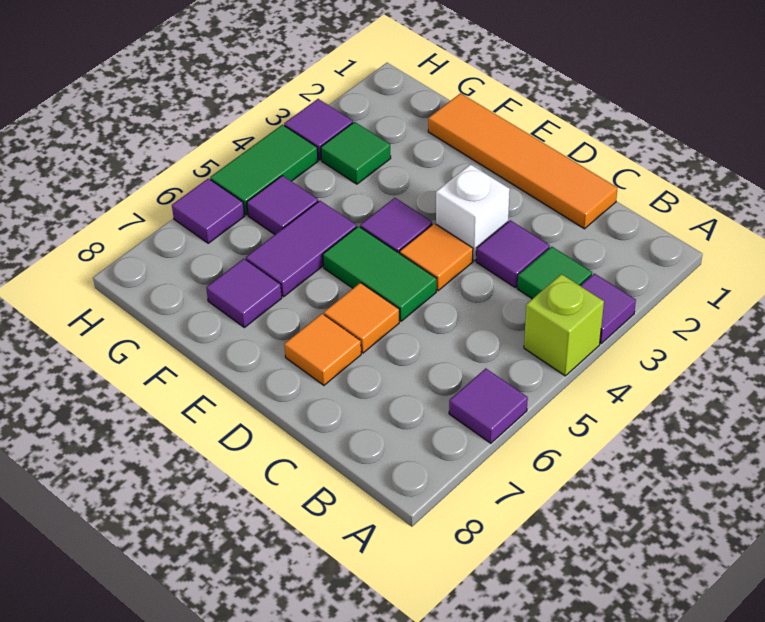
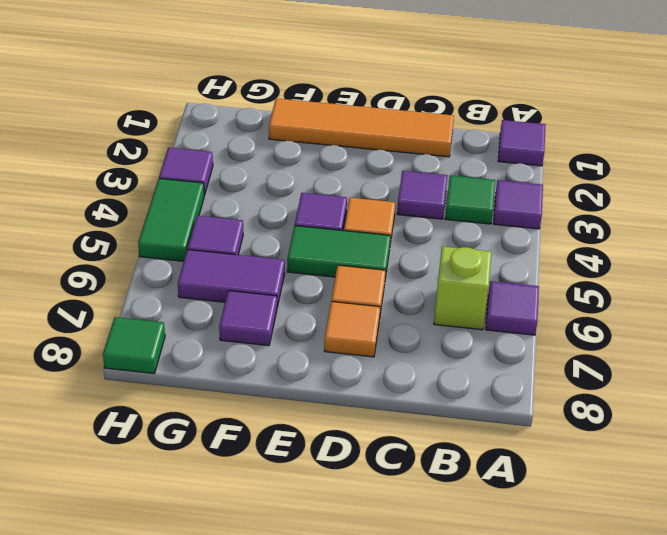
lime 1x1 brick [524,274,604,376] -> lime 1x1 brick moved to [434,246,491,330]
white 1x1 brick [436,164,510,261] -> none
purple 1x2 tile [246,201,357,297] -> purple 1x2 tile turned to [178,250,285,307]
green 1x1 tile [321,122,391,184] -> green 1x1 tile moved to [103,317,165,374]
purple 1x1 tile [172,178,245,243] -> purple 1x1 tile moved to [498,120,546,166]

